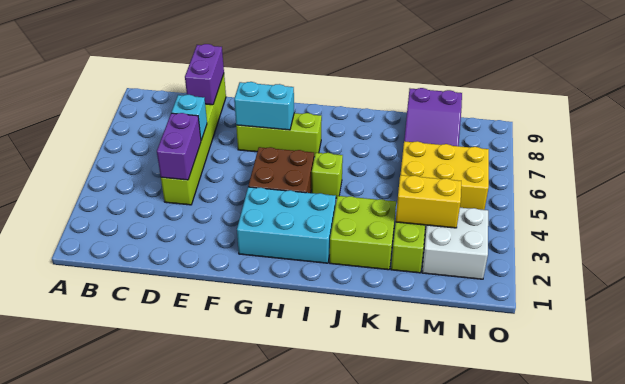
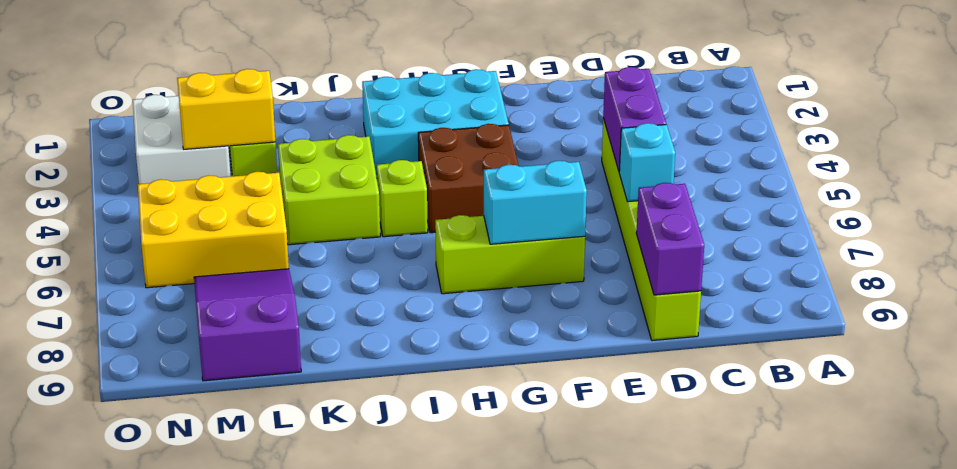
lime 2x2 brick [330,196,396,270] -> lime 2x2 brick moved to [278,135,380,245]

